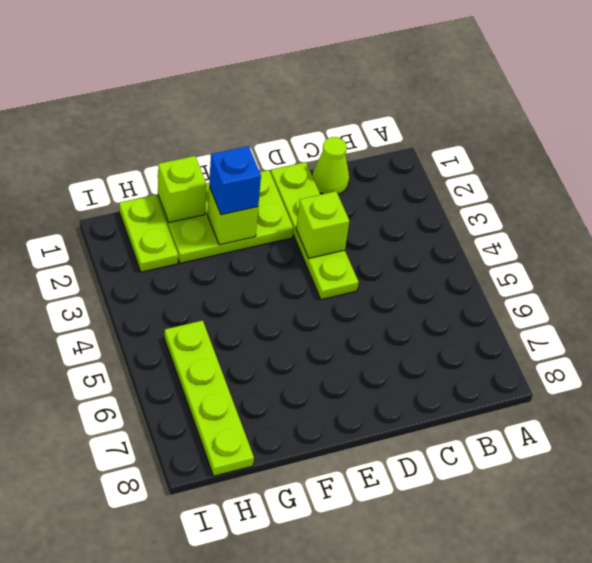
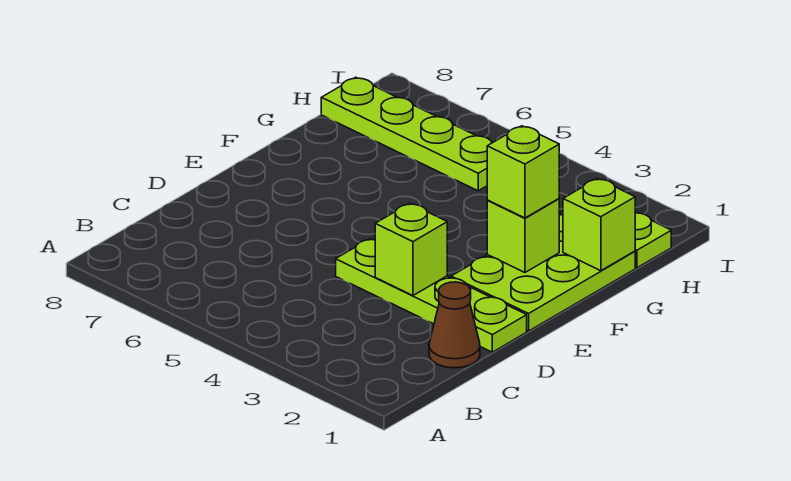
lime 1x1 cone [312,137,349,194] -> brown 1x1 cone [429,282,480,368]
blue 1x1 brick [209,146,261,215] -> lime 1x1 brick [487,126,559,218]

